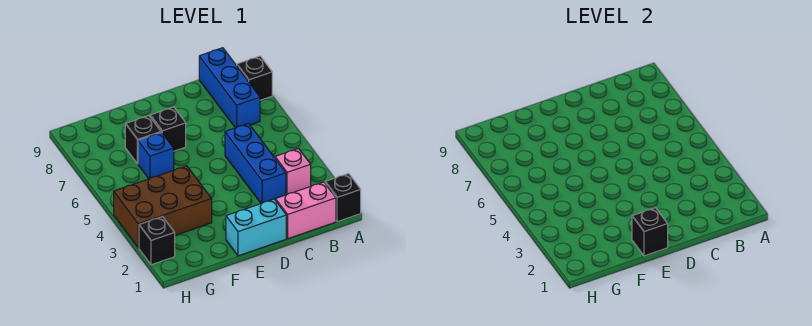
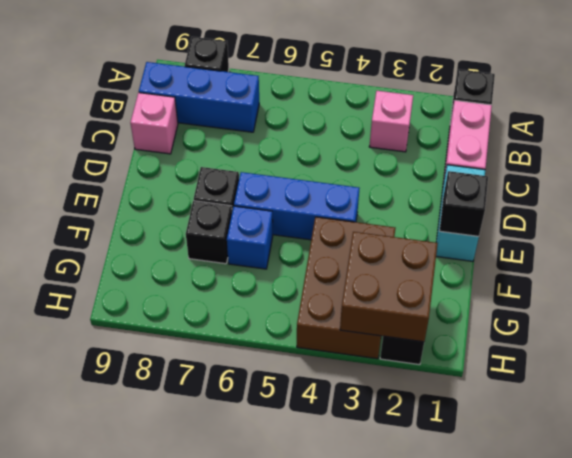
blue 1x3 brick [225,123,286,203] -> blue 1x3 brick moved to [234,172,359,240]
none -> pink 1x1 brick [130,93,178,154]
none -> brown 2x2 brick [340,232,438,342]

